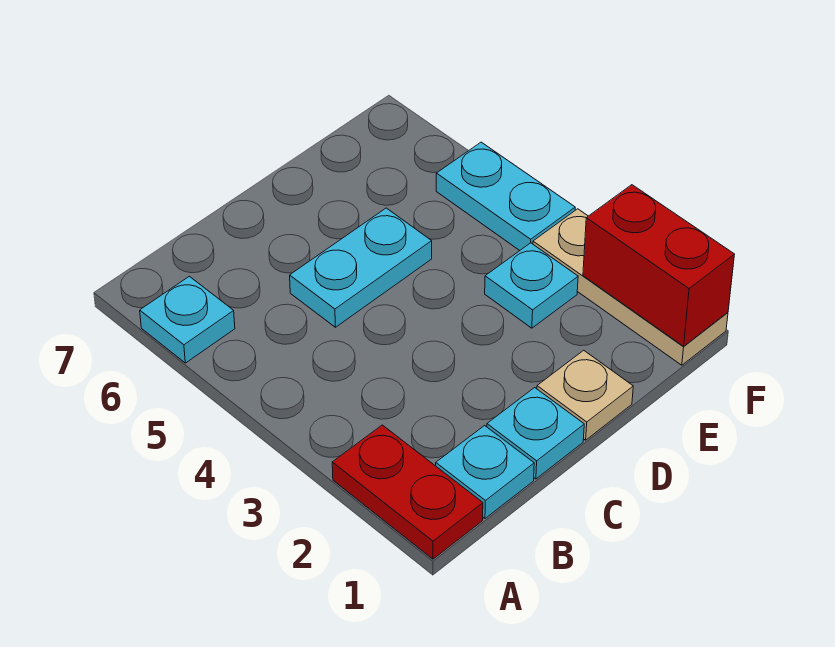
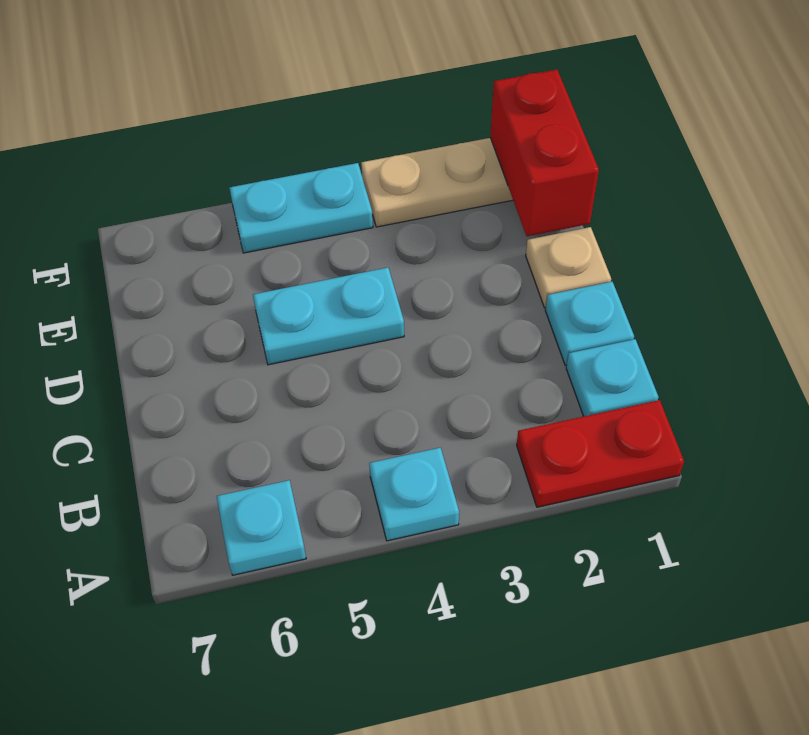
cyan 1x2 plate [290,208,432,327] -> cyan 1x2 plate turned to [253,268,404,365]
cyan 1x1 plate [485,243,578,328] -> cyan 1x1 plate moved to [369,448,459,541]
red 1x2 brick [583,185,735,346] -> red 1x2 brick turned to [490,69,599,236]

